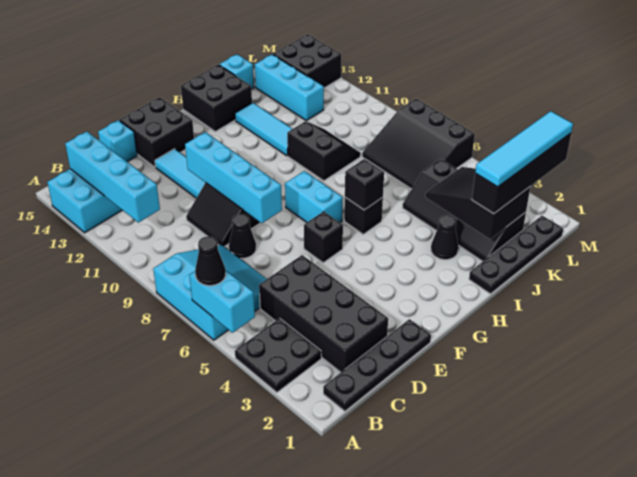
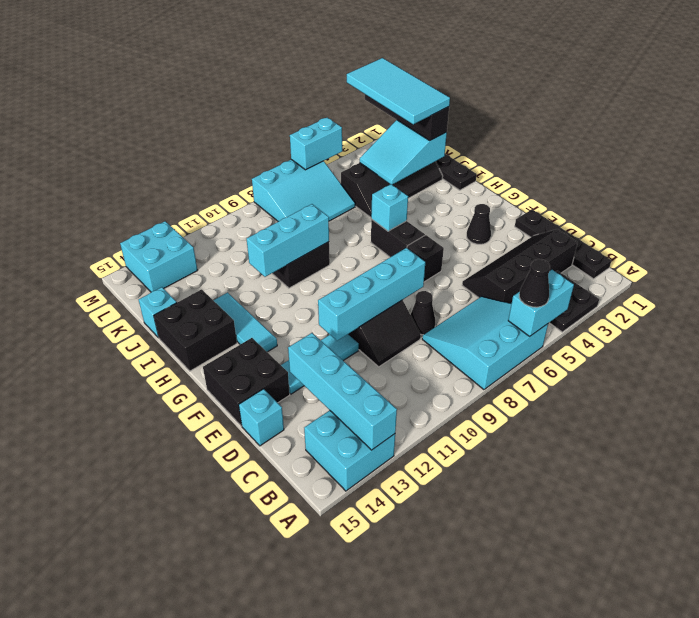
cyan 1x4 brick [65,132,160,223] -> cyan 1x4 brick turned to [288,333,397,450]
black 2x4 brick [259,255,388,372] -> black 2x4 slope [462,229,578,304]
cyan 1x2 brick [285,171,343,223] -> cyan 1x2 brick moved to [290,117,342,170]
black 1x1 brick [344,197,383,234] -> black 1x2 brick [371,219,425,257]
black 1x1 brick [345,159,384,210] -> cyan 1x1 brick [371,184,408,231]
black 1x1 cone [431,215,458,260] -> black 1x1 cone moved to [467,204,491,244]
cyan 1x3 tile [235,103,292,156] -> cyan 1x3 tile turned to [213,293,277,352]
black 2x3 slope [425,167,530,239] -> cyan 2x3 slope [360,120,447,185]
cyan 1x4 tile [475,111,573,187] -> cyan 2x4 tile [347,58,450,124]
black 3x3 slope [362,99,475,189] -> cyan 3x3 slope [252,160,355,222]
cyan 1x3 brick [255,54,324,121] -> cyan 1x3 brick moved to [247,204,329,277]
black 2x2 brick [273,34,342,88] -> cyan 2x2 brick [120,221,198,292]

